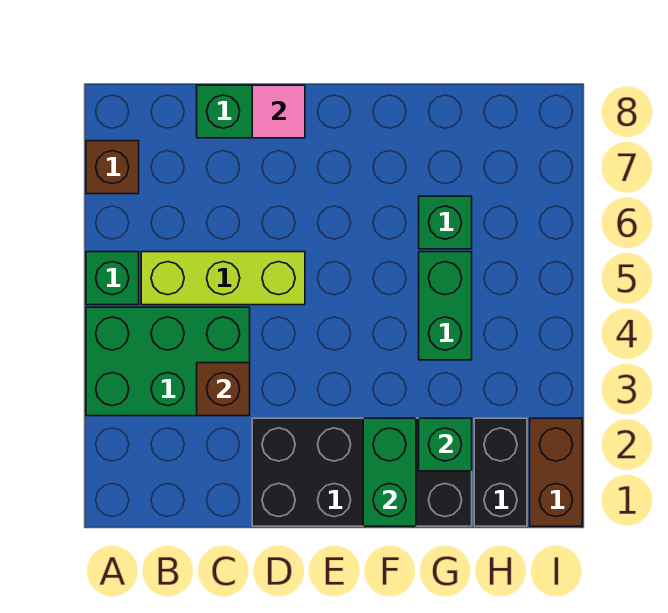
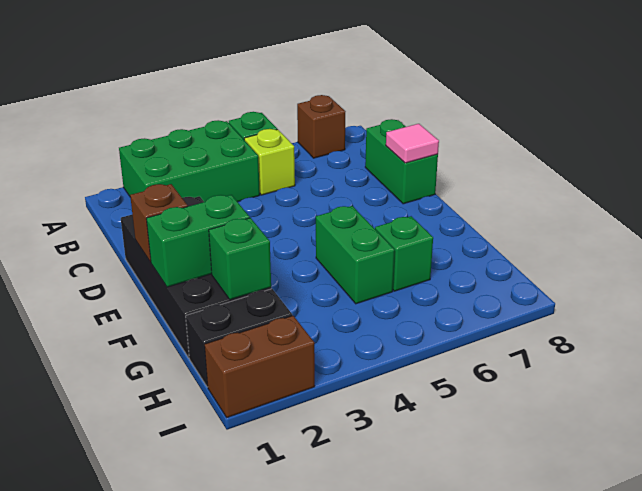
green 2x3 brick [86,307,250,416] -> green 2x3 brick turned to [119,120,260,202]
lime 1x3 brick [141,252,305,305] -> lime 1x1 brick [244,129,295,195]
brown 1x1 brick [197,363,250,416] -> brown 1x1 brick moved to [130,184,188,262]
green 1x2 brick [419,252,472,360] -> green 1x2 brick turned to [316,206,395,304]

